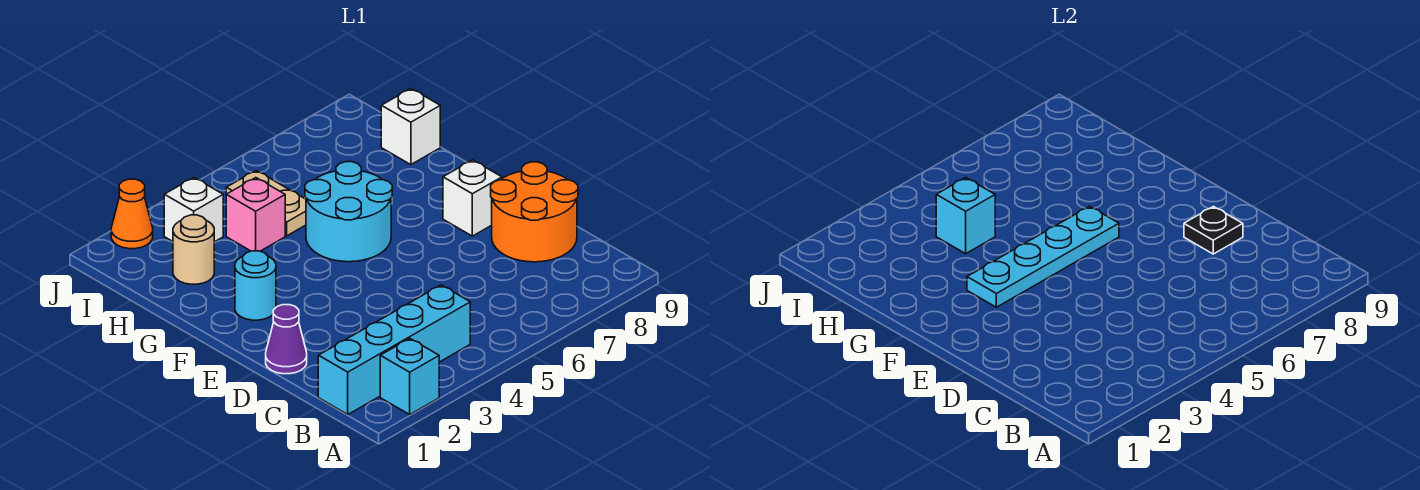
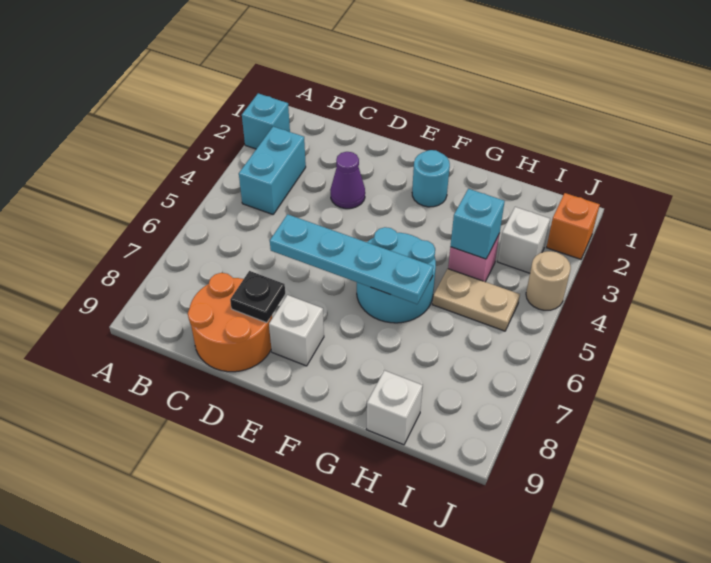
cyan 1x4 brick [318,285,470,414] -> cyan 1x2 brick [239,127,306,214]
purple 1x1 cone [266,305,307,374] -> purple 1x1 cone moved to [330,152,365,209]
cyan 1x4 plate [967,206,1119,307] -> cyan 1x4 plate turned to [270,214,433,304]
tan 1x1 round brick [173,215,214,284] -> tan 1x1 round brick moved to [526,251,571,310]
orange 1x1 cone [111,179,153,249] -> orange 1x1 brick [547,193,600,259]

